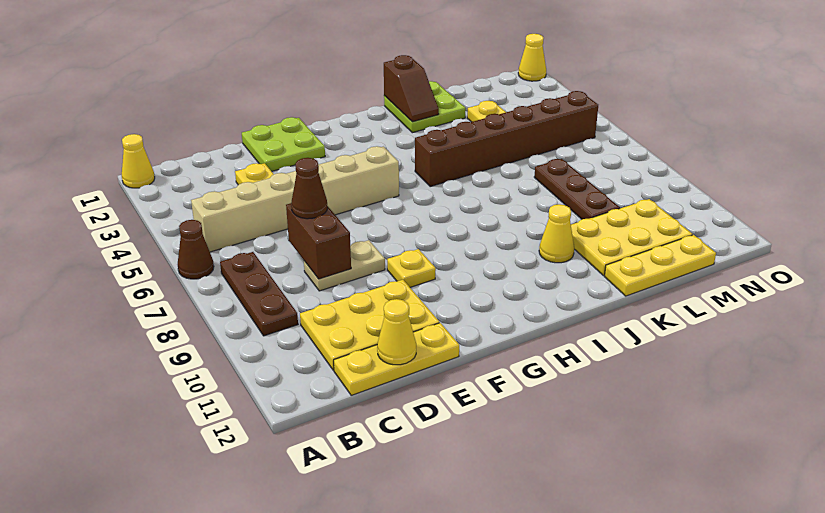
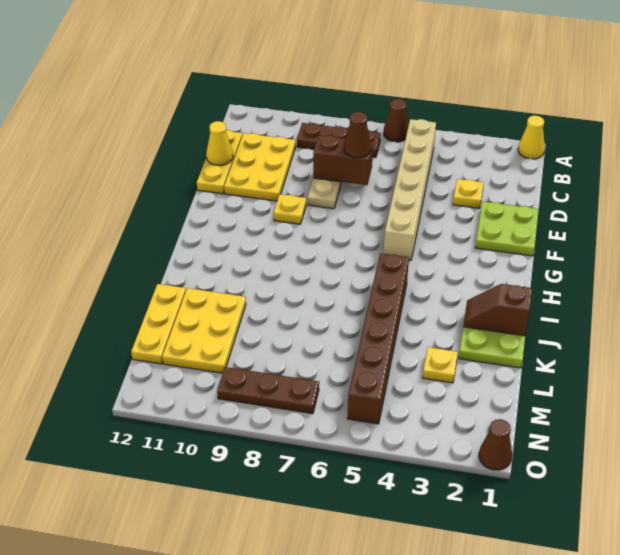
yellow 1x1 cone [539,204,574,263] -> none
brown 1x3 plate [534,159,620,219] -> brown 1x3 plate moved to [217,367,319,414]
yellow 1x1 cone [518,34,546,81] -> brown 1x1 cone [479,419,512,470]

